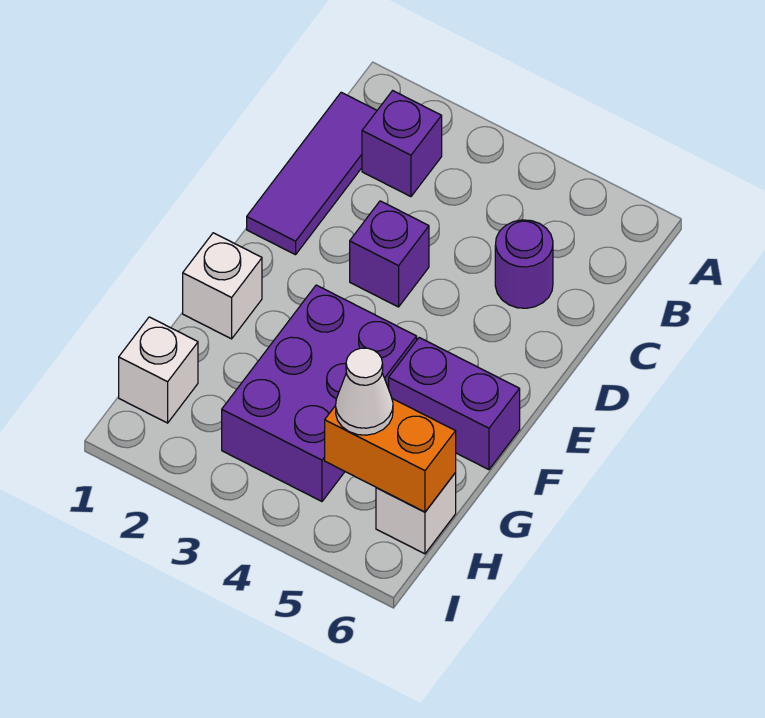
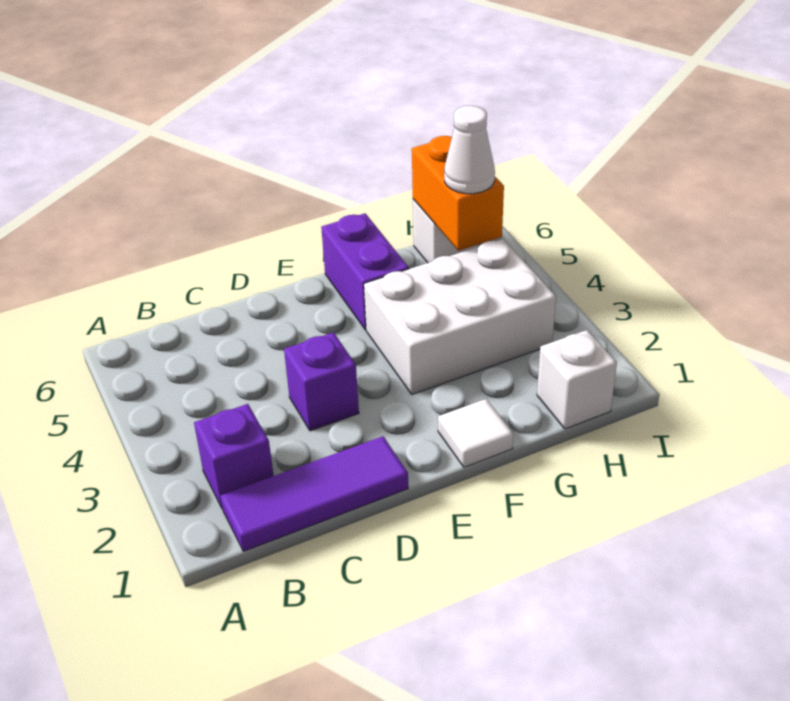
purple 1x1 round brick [495,220,553,308] -> none
white 1x1 brick [183,233,262,339] -> white 1x1 tile [438,399,513,467]
purple 2x3 brick [222,285,417,501] -> white 2x3 brick [364,239,556,395]

